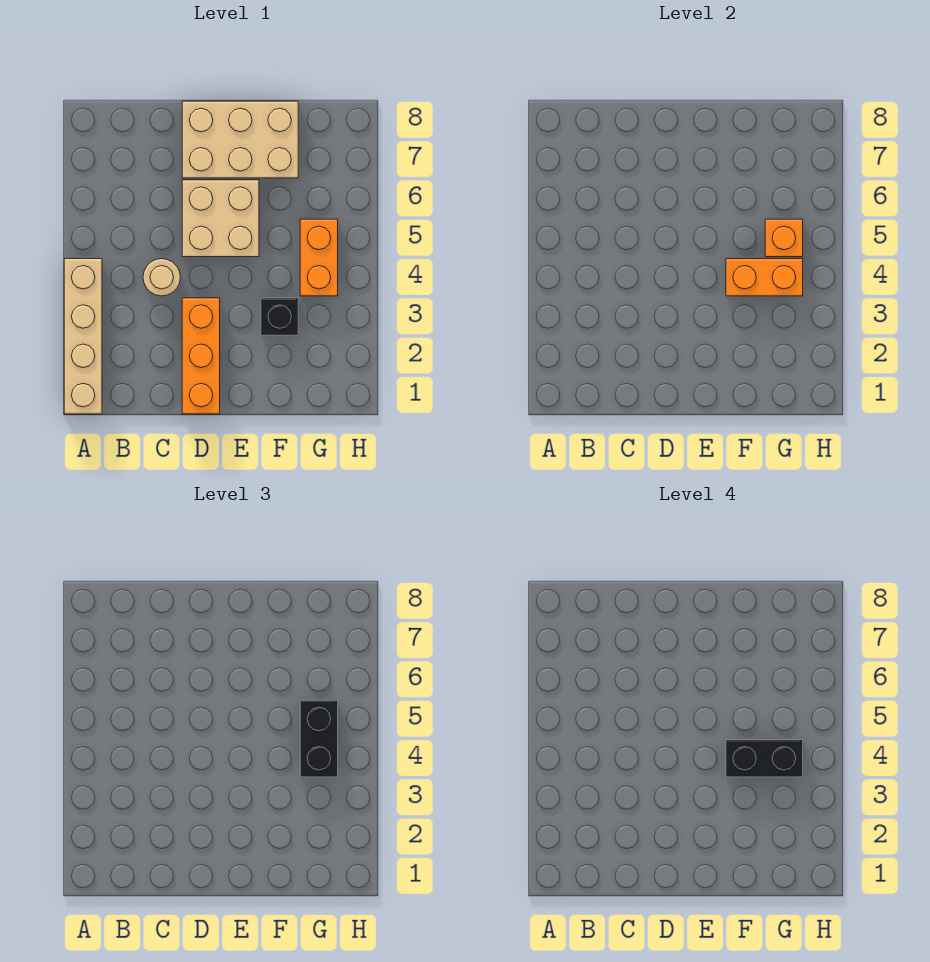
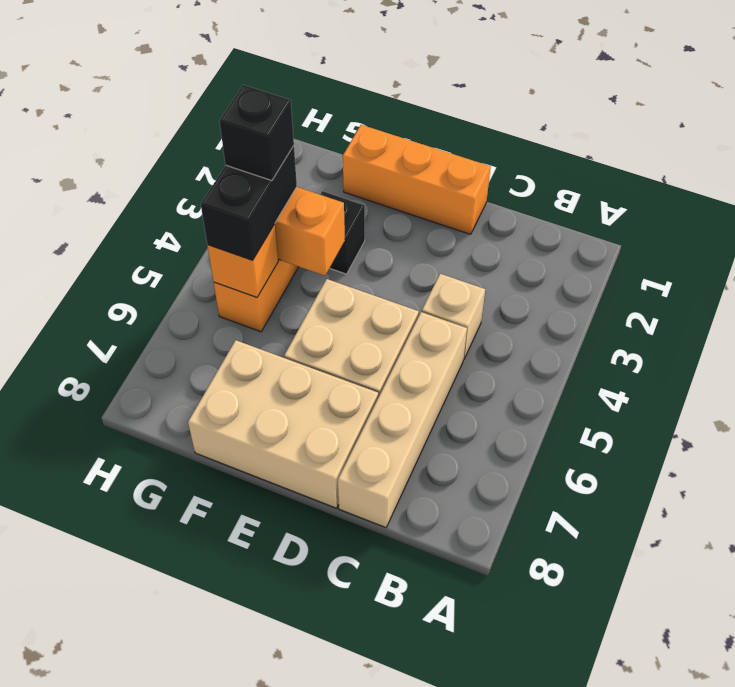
tan 1x4 brick [64,259,102,414] -> tan 1x4 brick moved to [338,312,467,528]
tan 1x1 round brick [143,259,180,296] -> tan 1x1 brick [422,274,485,359]
orange 1x3 brick [182,298,220,414] -> orange 1x3 brick turned to [343,125,491,234]
black 1x2 brick [726,740,803,777] -> black 1x1 brick [219,85,294,181]

